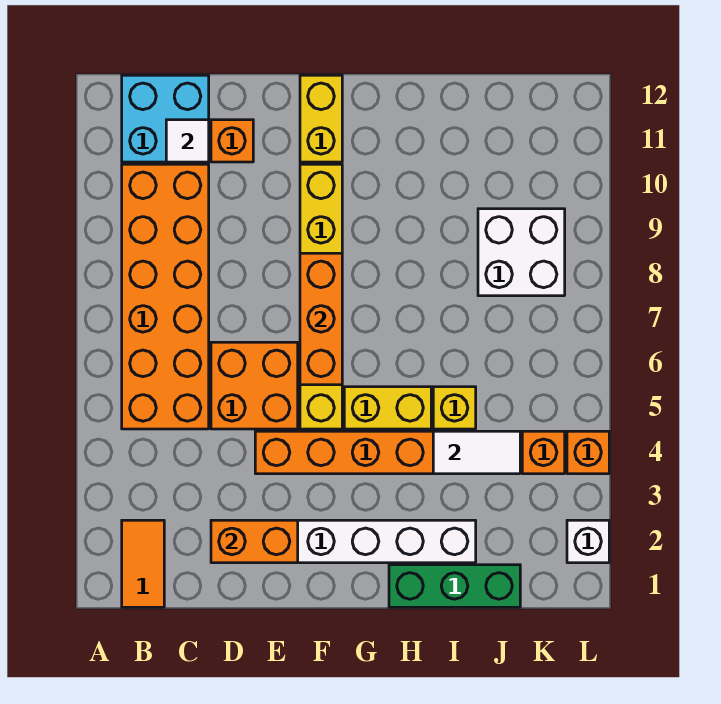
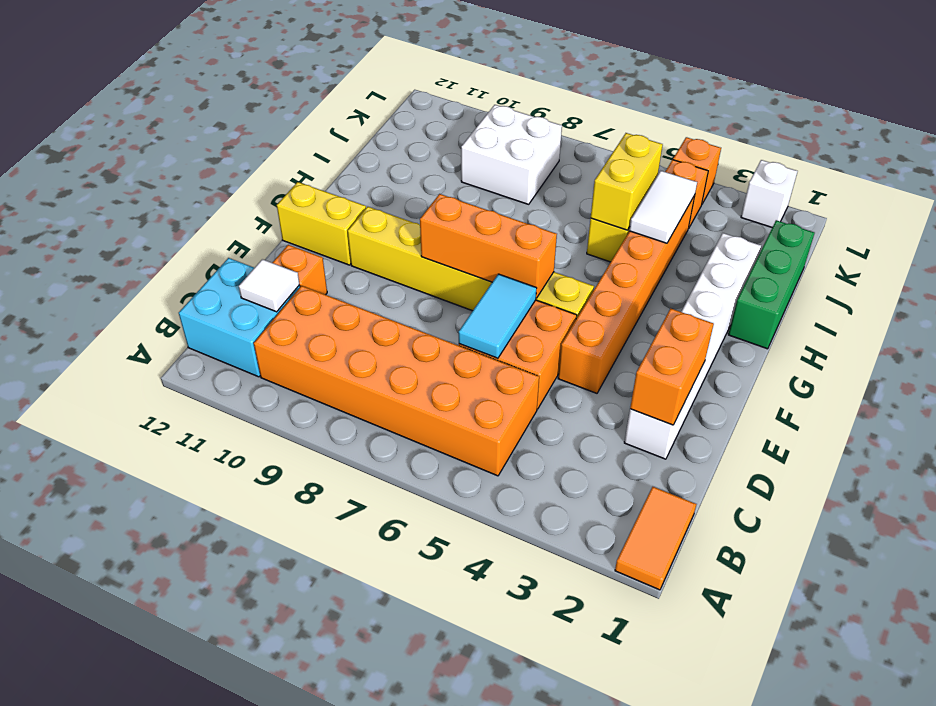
orange 1x2 tile [122,520,164,607] -> orange 1x2 tile turned to [615,487,696,590]
none -> cyan 1x2 tile [459,274,537,358]
yellow 1x2 brick [344,387,431,429] -> yellow 1x2 brick moved to [591,133,663,230]

